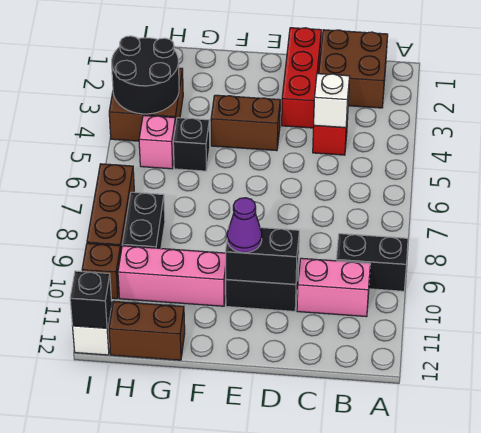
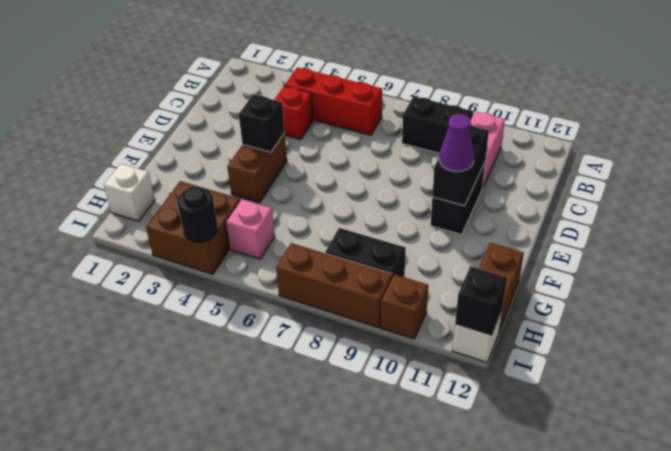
black 1x2 brick [336,234,408,291] -> black 1x2 brick turned to [402,96,473,153]
brown 2x2 brick [319,30,388,108] -> none
white 1x1 brick [314,74,350,128] -> white 1x1 brick moved to [104,164,155,221]
red 1x3 brick [282,28,321,128] -> red 1x3 brick moved to [285,67,382,135]
pink 1x3 brick [118,246,226,306] -> none
black 1x1 brick [173,118,210,171] -> black 1x1 brick moved to [239,95,285,152]
black 2x2 round brick [112,36,179,114] -> black 1x1 round brick [177,186,218,242]

